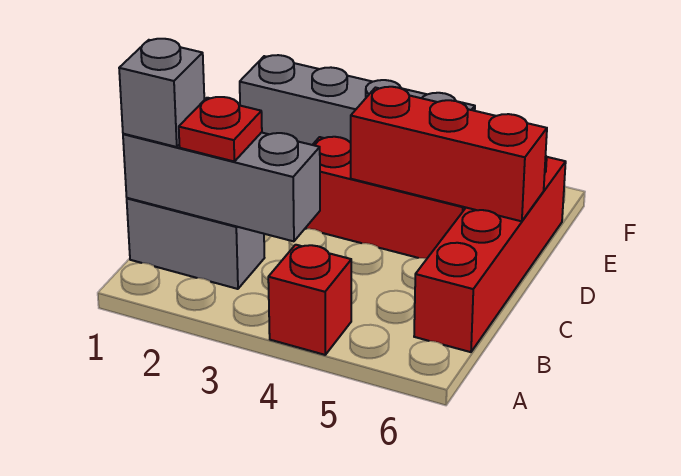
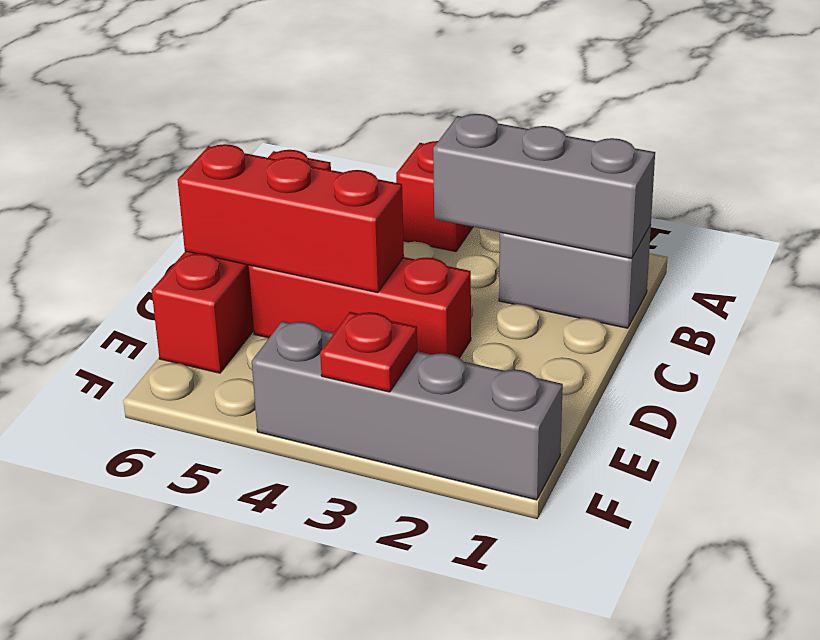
grey 1x1 brick [119,39,204,147] -> none
red 1x1 plate [179,97,262,161] -> red 1x1 plate moved to [320,312,417,392]

